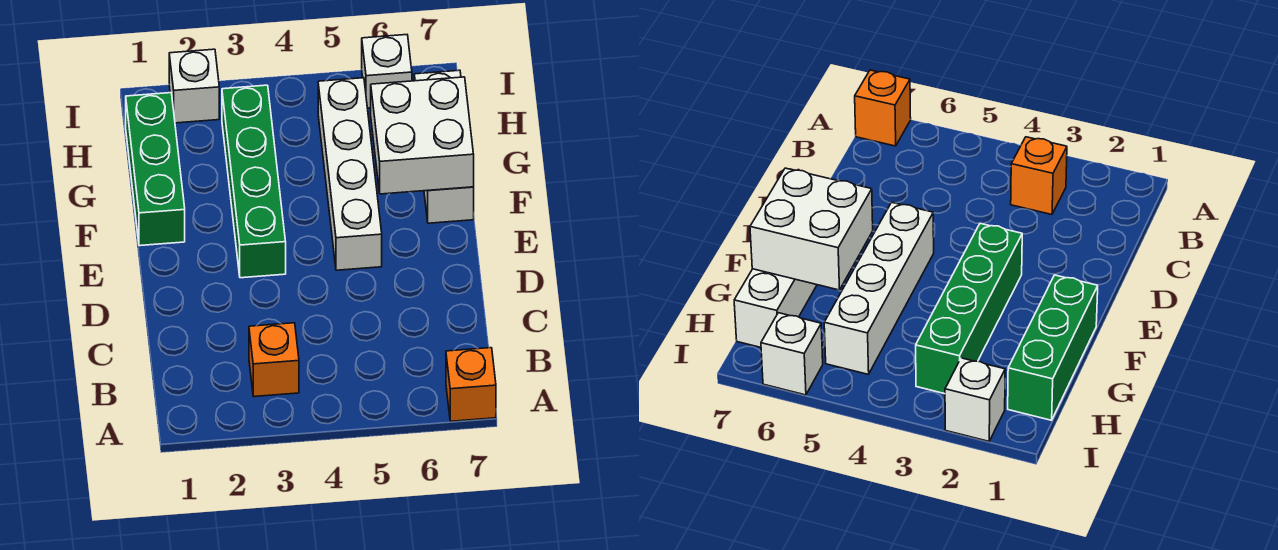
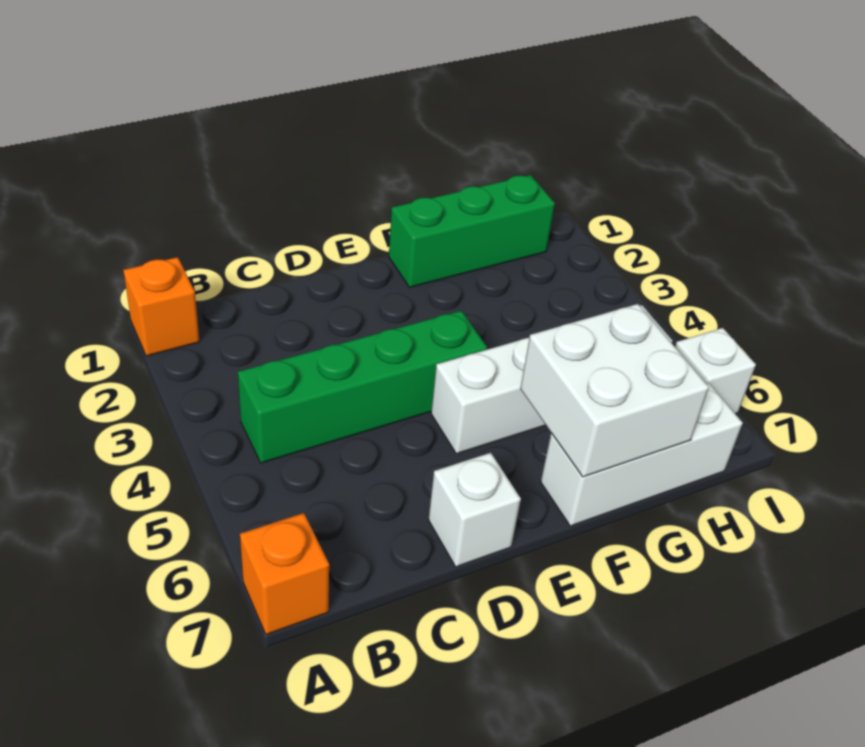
orange 1x1 brick [249,323,299,397] -> orange 1x1 brick moved to [123,257,200,356]
green 1x4 brick [222,85,286,278] -> green 1x4 brick moved to [238,311,487,463]
white 1x1 brick [169,49,219,123] -> white 1x1 brick moved to [429,453,521,567]

